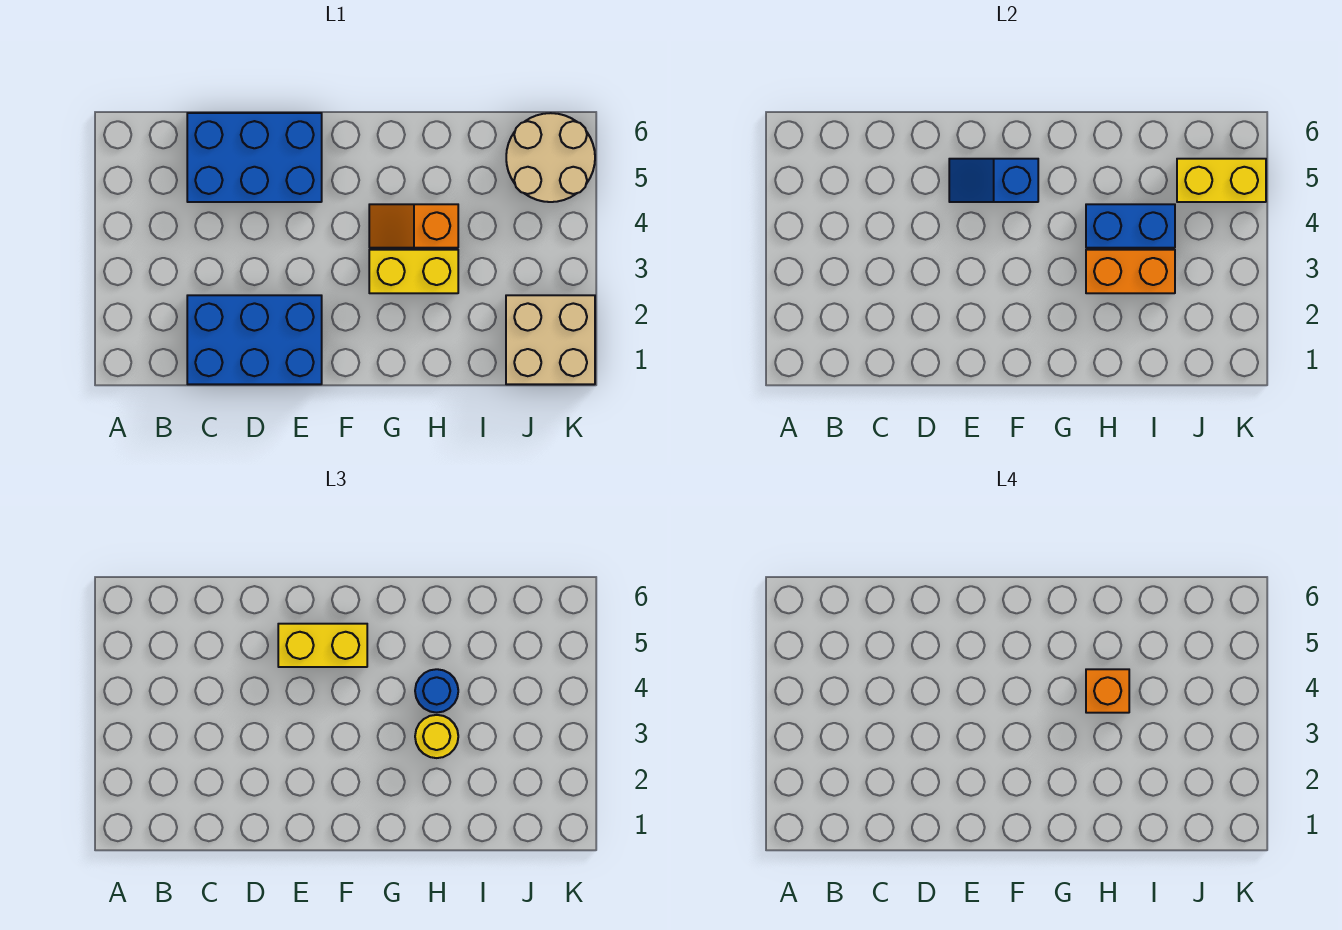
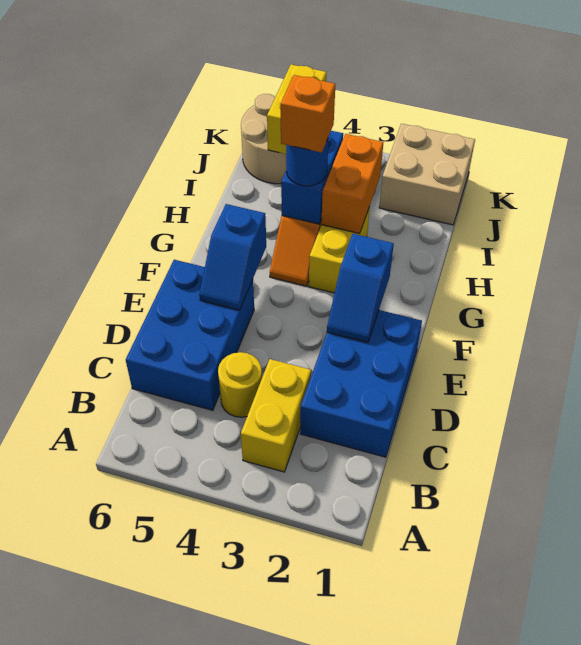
none -> blue 1x2 slope [327,234,394,343]
yellow 1x2 brick [278,624,367,667] -> yellow 1x2 brick moved to [241,359,311,472]
yellow 1x1 round brick [415,715,458,758] -> yellow 1x1 round brick moved to [218,352,262,417]

